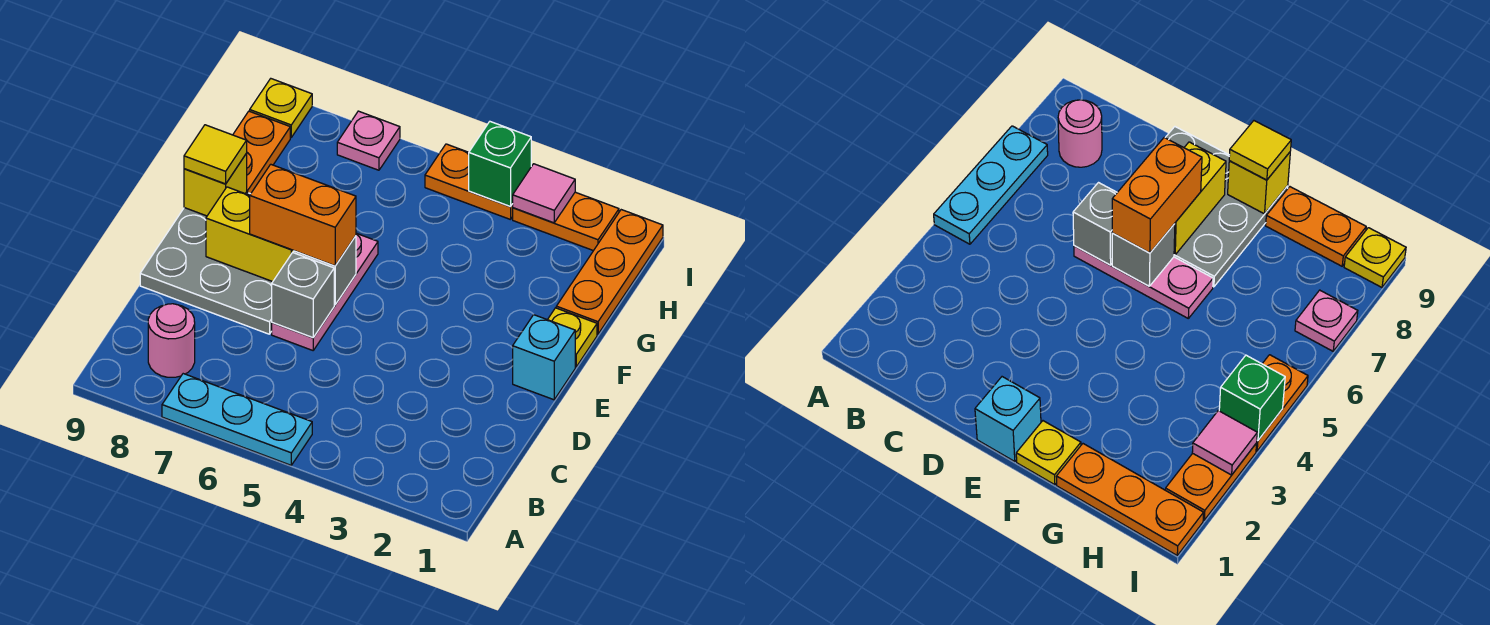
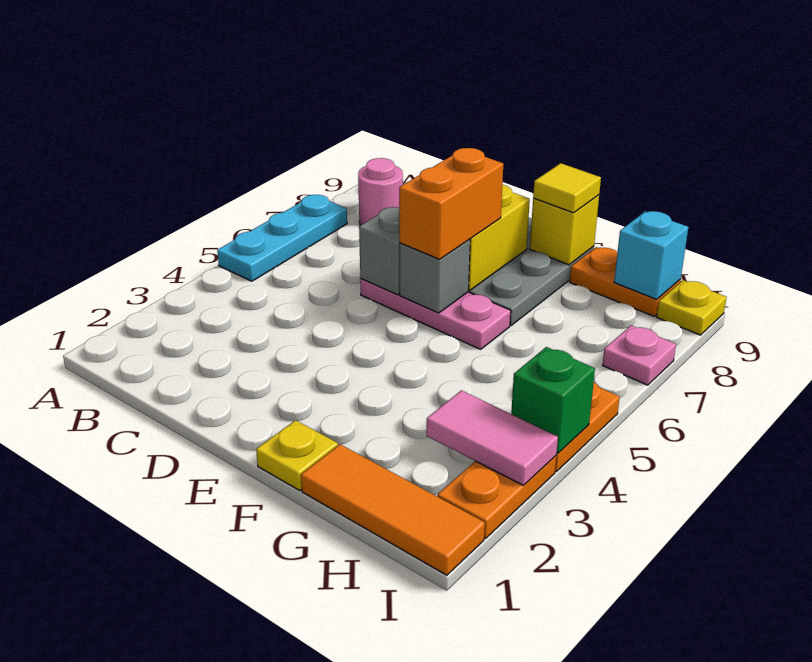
cyan 1x1 brick [513,315,575,400] -> cyan 1x1 brick moved to [614,211,688,299]
orange 1x3 plate [556,210,663,334] -> orange 1x3 tile [301,444,485,575]
pink 1x1 tile [513,164,575,223] -> pink 1x2 tile [427,390,558,485]

